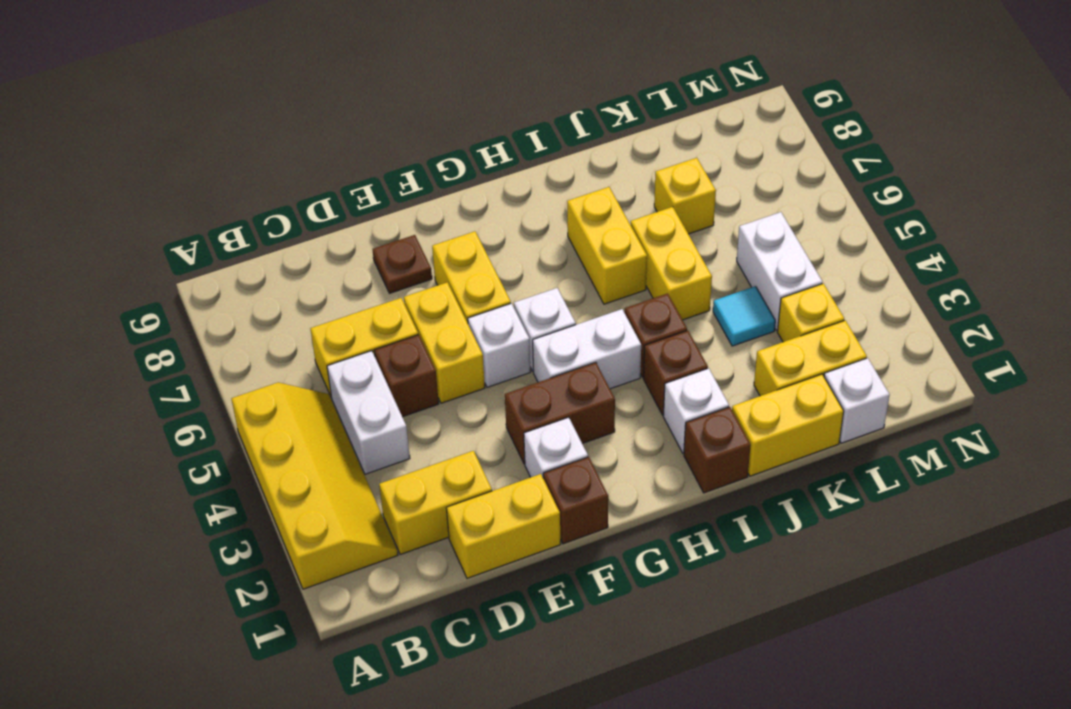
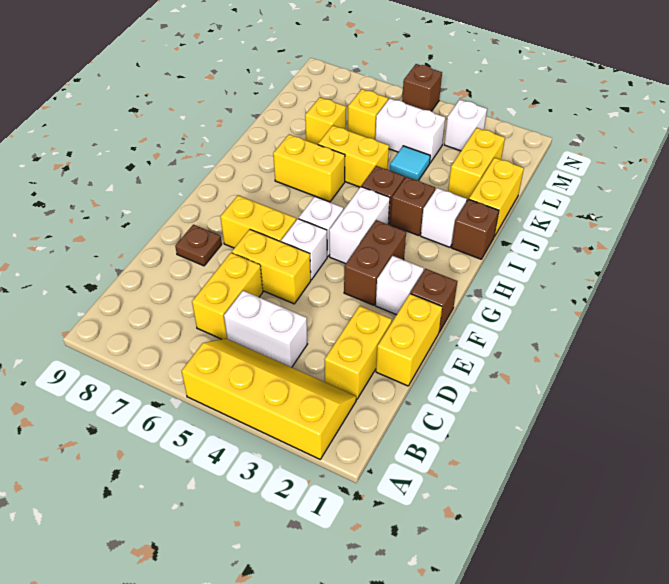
brown 1x1 brick [374,335,439,417] -> brown 1x1 brick moved to [402,64,442,111]
white 1x1 brick [824,358,890,443] -> white 1x1 brick moved to [444,100,487,151]
yellow 1x1 brick [778,284,844,342] -> yellow 1x1 brick moved to [348,89,388,140]

